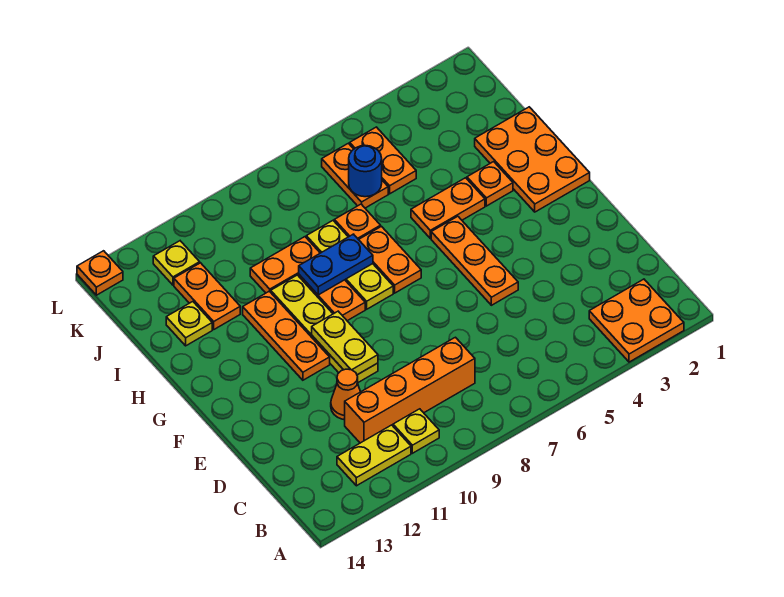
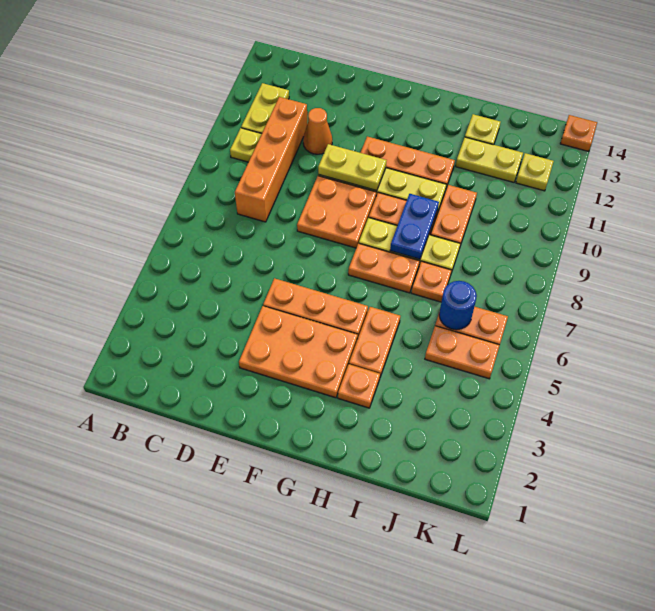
orange 2x2 plate [589,279,684,362] -> orange 2x2 plate moved to [297,176,376,248]
orange 2x3 plate [475,107,590,212] -> orange 2x3 plate moved to [239,306,358,398]
orange 1x2 plate [174,263,240,329] -> yellow 1x2 plate [456,137,523,182]

